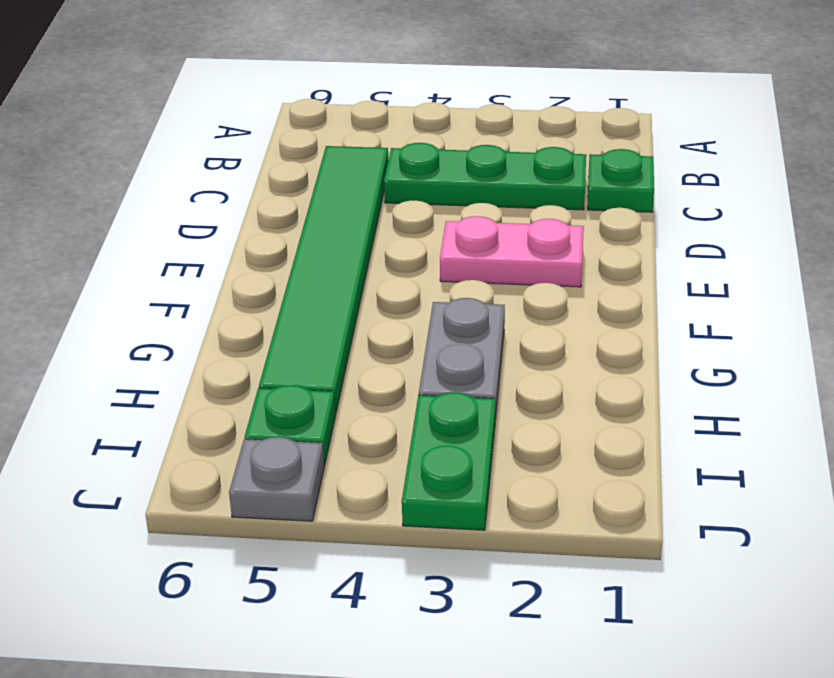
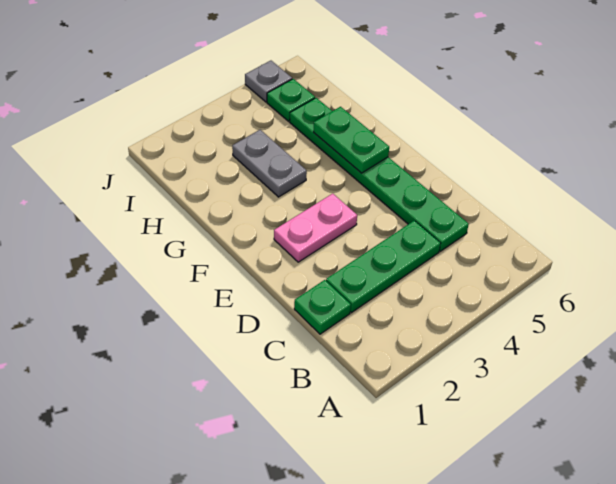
green 1x6 tile [259,146,388,413] -> green 1x6 plate [290,98,469,251]
green 1x2 plate [402,392,496,530] -> green 1x2 plate moved to [314,107,389,173]

